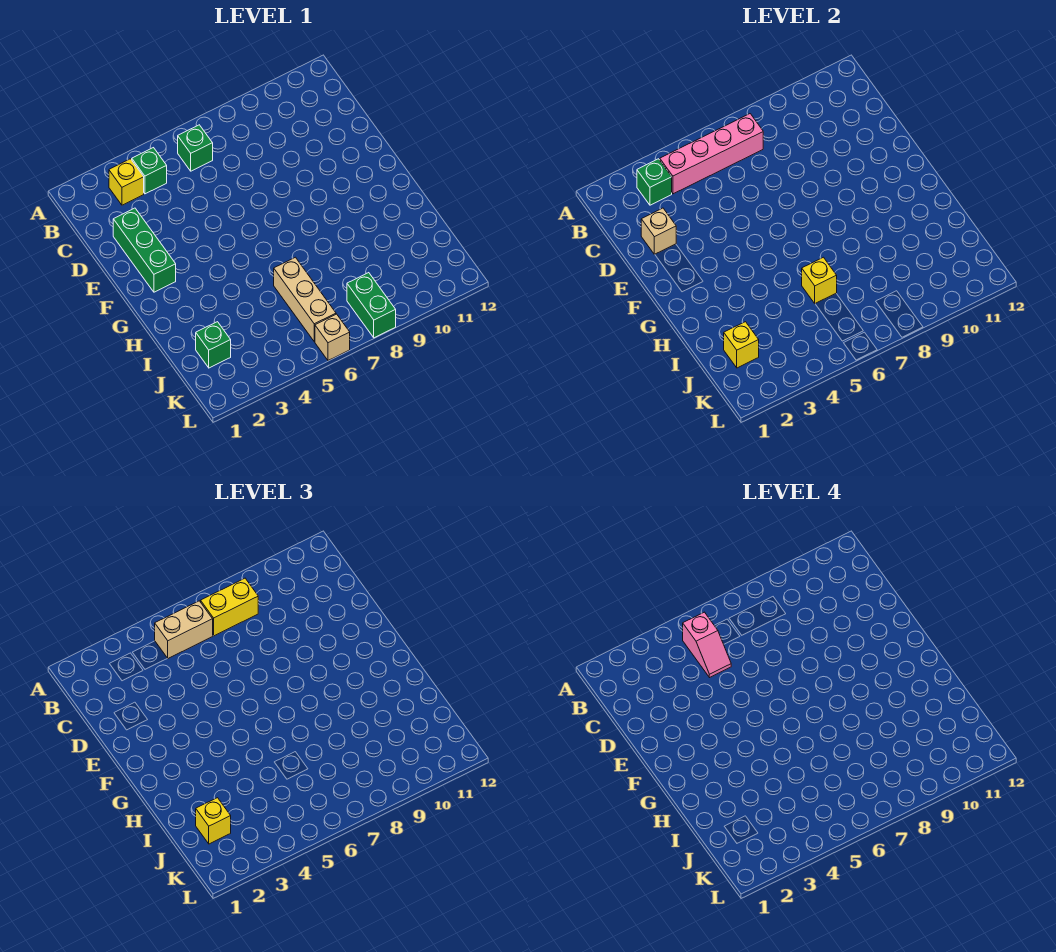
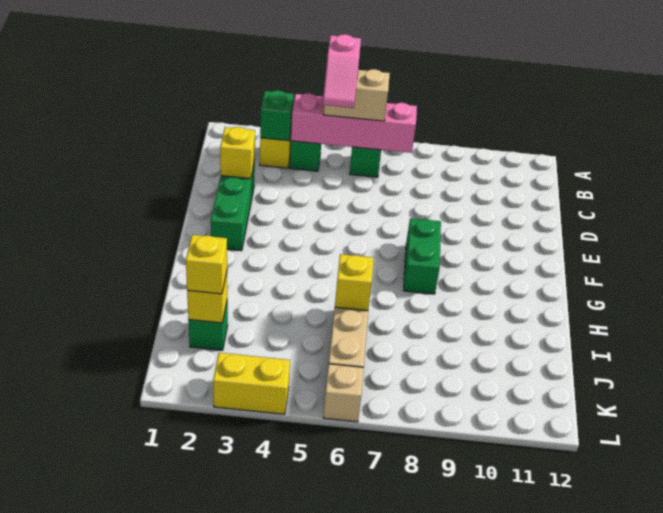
yellow 1x2 brick [201,578,258,636] -> yellow 1x2 brick moved to [213,353,290,414]
tan 1x1 brick [641,208,676,254] -> yellow 1x1 brick [220,127,255,179]
green 1x2 brick [347,273,396,338] -> green 1x2 brick moved to [404,218,441,294]

